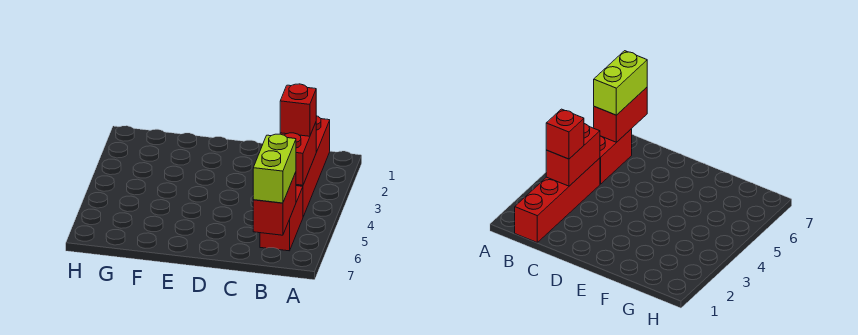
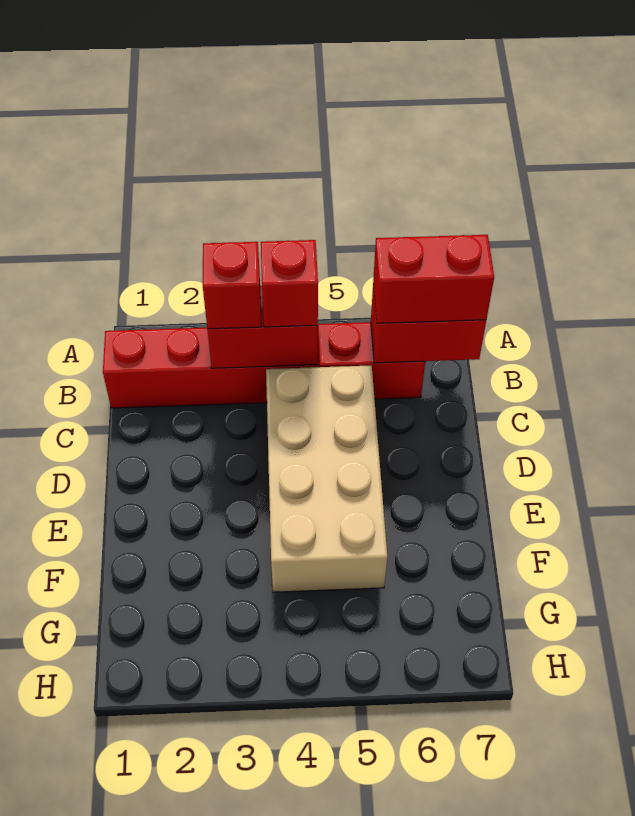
none -> red 1x1 brick [261,240,318,327]
lime 1x2 brick [253,134,296,203] -> red 1x2 brick [373,235,494,323]
none -> tan 2x4 brick [266,365,387,592]

